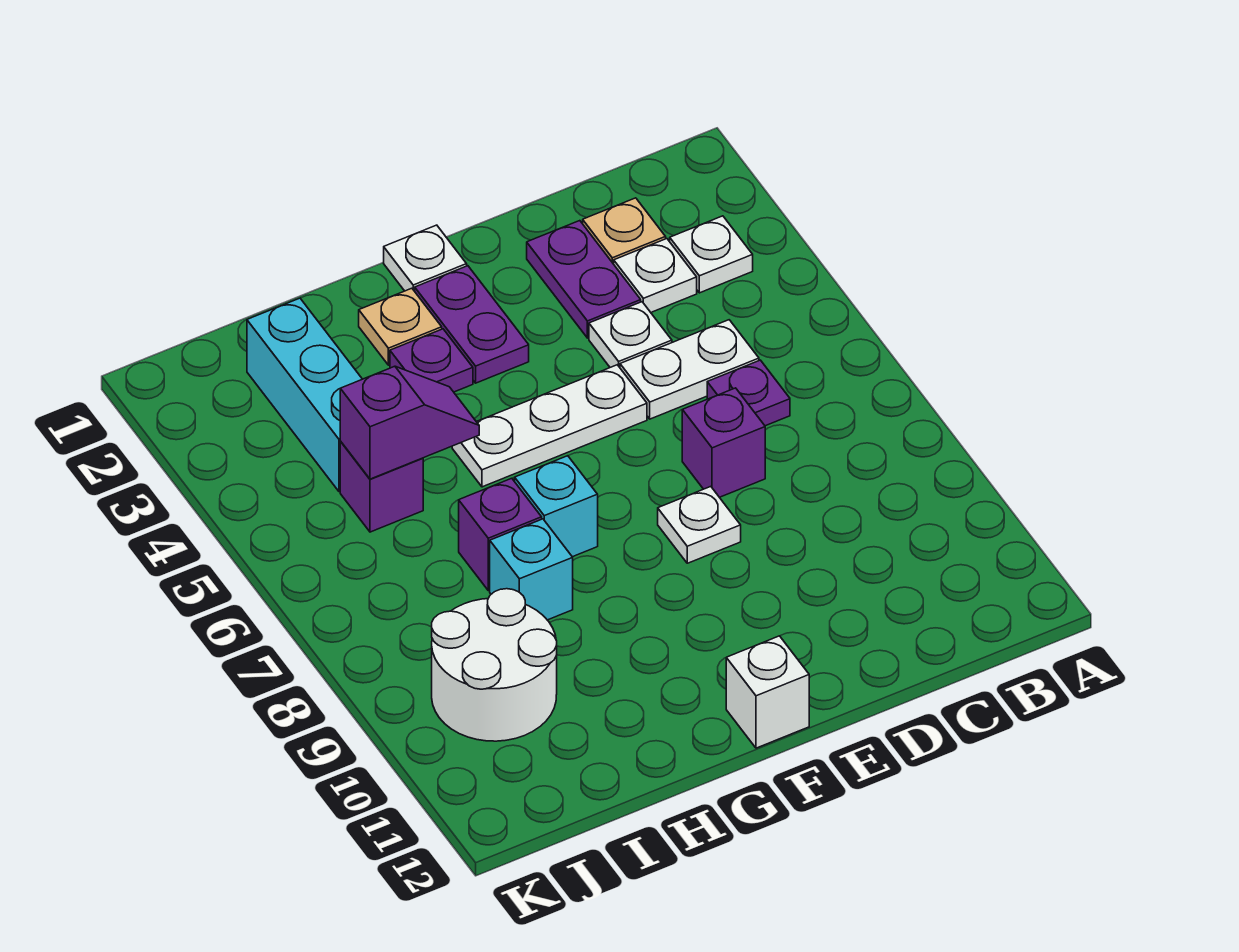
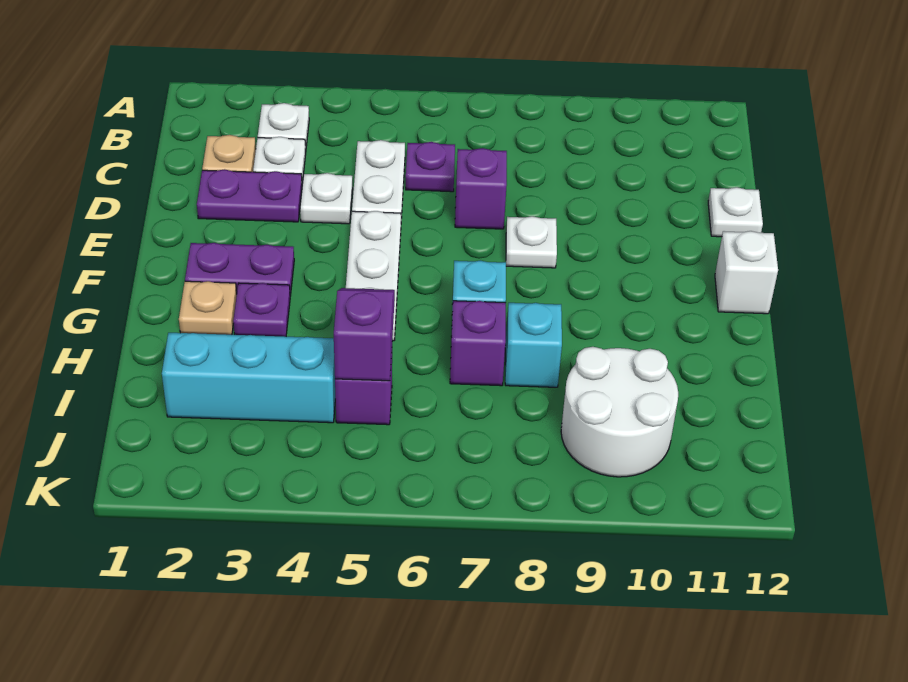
white 1x1 plate [384,225,467,291] -> white 1x1 plate moved to [708,187,763,237]

